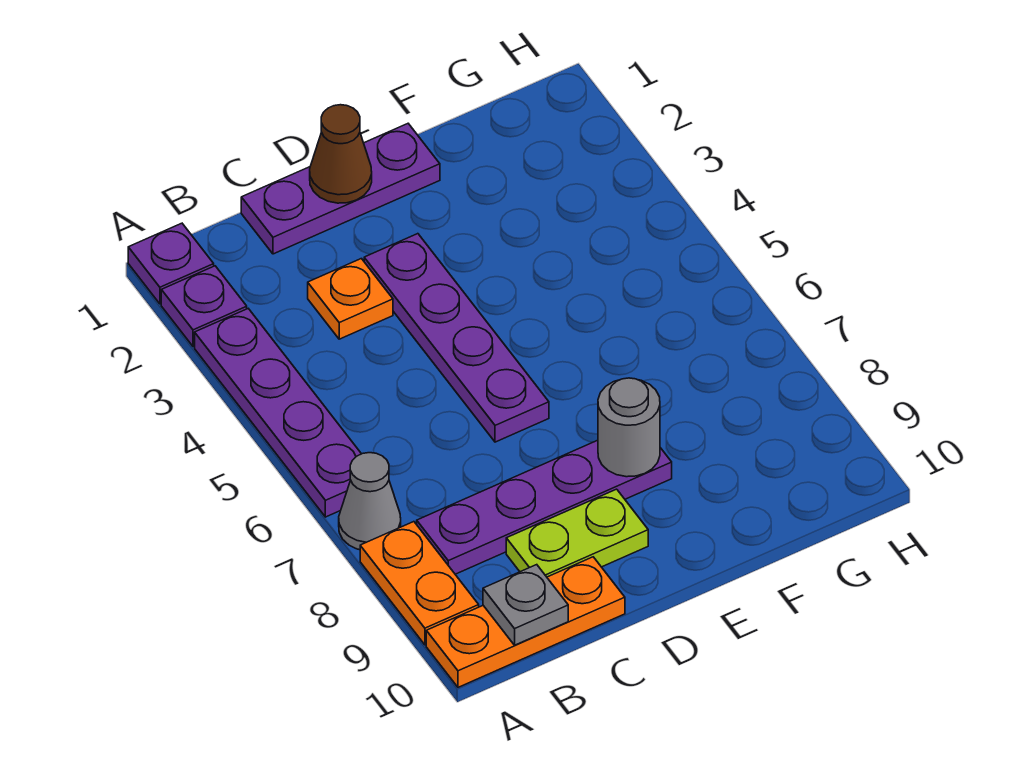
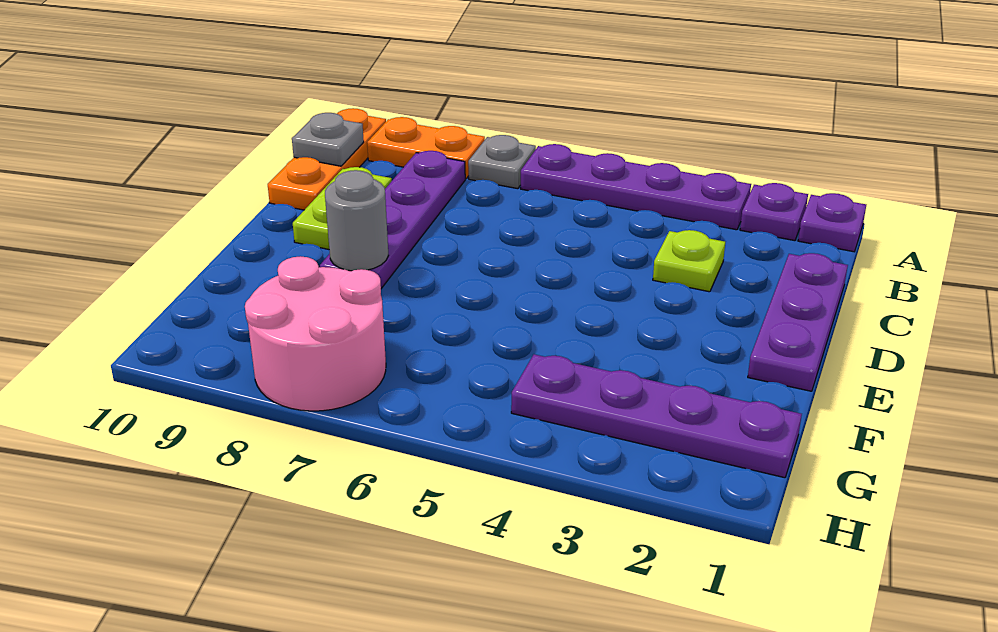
grey 1x1 cone [339,453,401,550] -> grey 1x1 plate [468,135,536,189]
orange 1x1 plate [308,259,393,339] -> lime 1x1 plate [653,230,725,292]
brown 1x1 cone [310,105,372,203] -> none
purple 1x4 plate [364,234,549,442] -> purple 1x4 plate moved to [511,354,802,478]
none -> pink 2x2 round brick [245,256,386,411]

